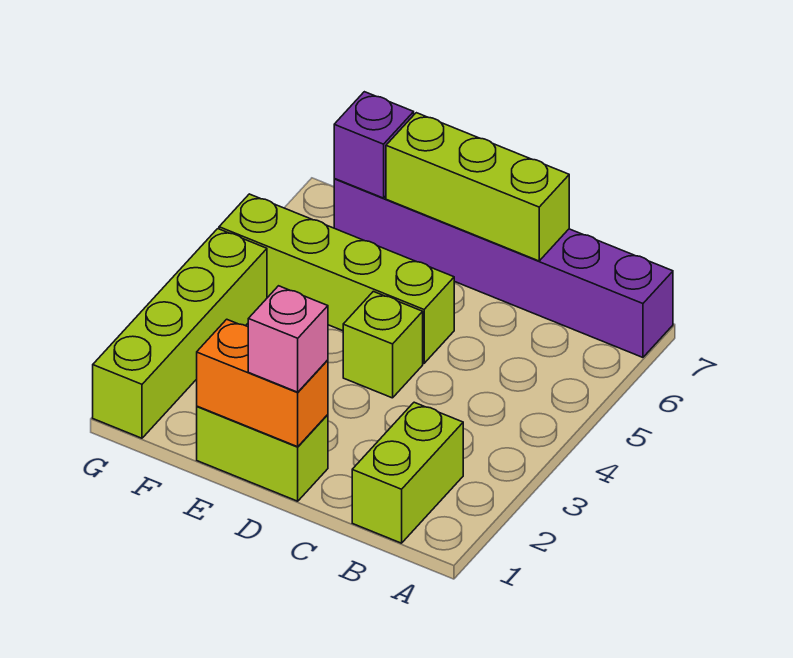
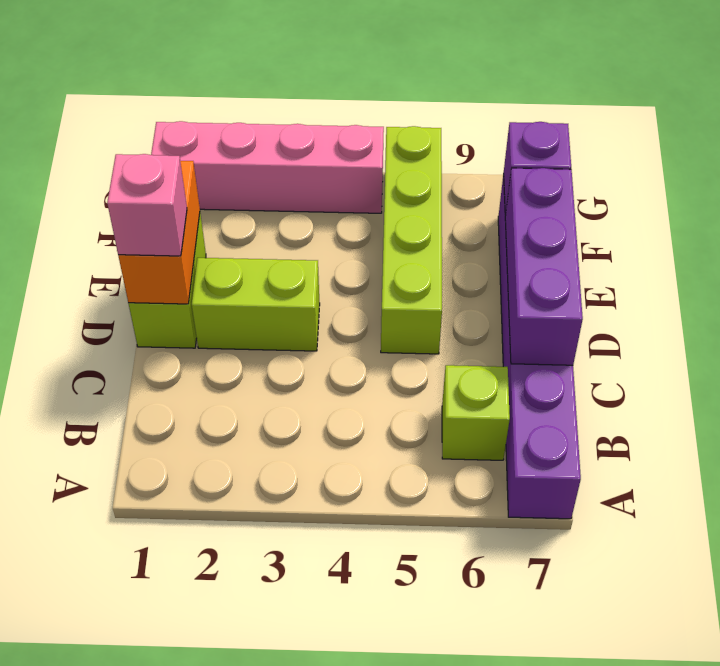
lime 1x2 brick [352,402,463,543] -> lime 1x2 brick moved to [192,258,320,351]
lime 1x3 brick [386,113,569,261] -> purple 1x3 brick [505,168,583,365]
lime 1x1 brick [343,291,423,398] -> lime 1x1 brick moved to [442,365,510,460]
lime 1x4 brick [93,229,267,438] -> pink 1x4 brick [151,121,384,213]

